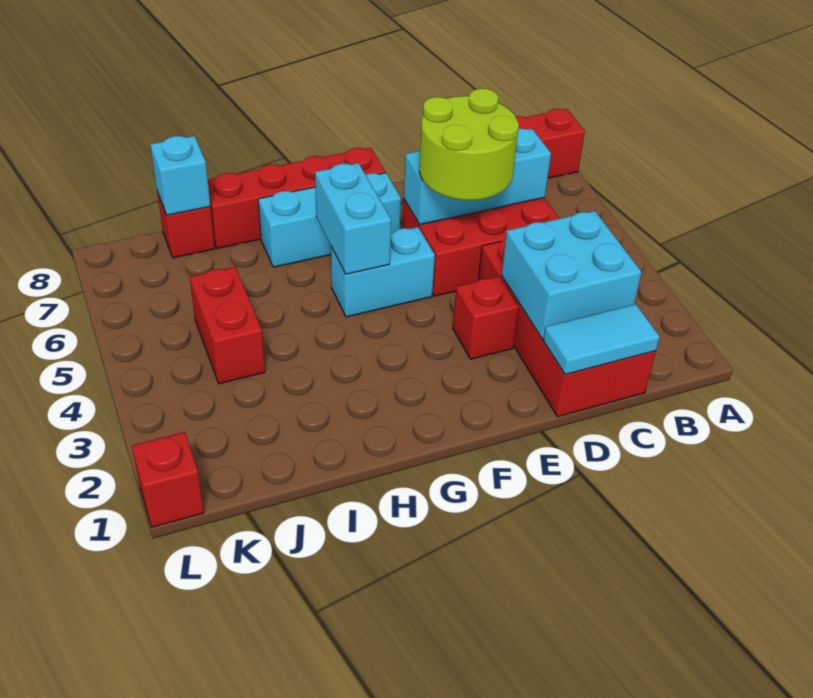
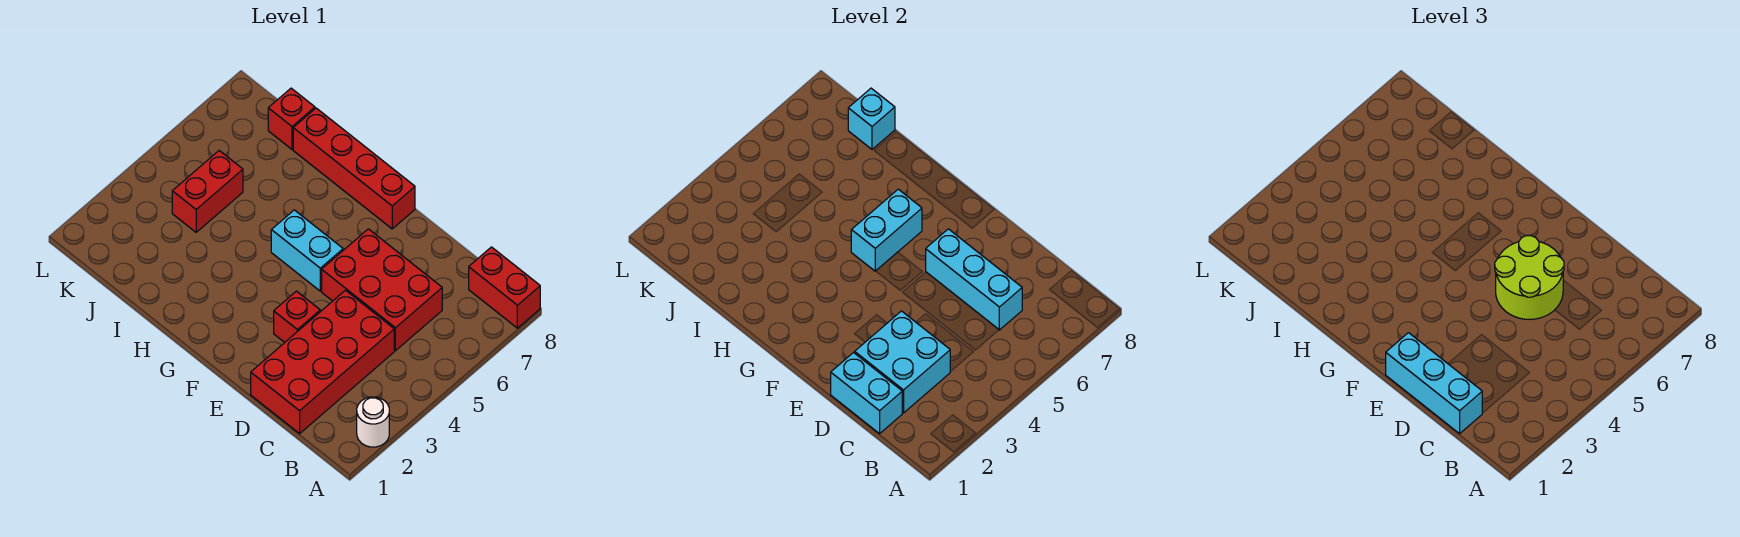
none -> white 1x1 round brick [357,397,389,447]
cyan 1x2 tile [543,304,660,374] -> cyan 1x2 brick [831,353,902,434]
cyan 1x3 brick [258,173,401,267] -> cyan 1x3 brick moved to [1386,333,1482,434]
red 1x1 brick [132,432,204,527] -> none

